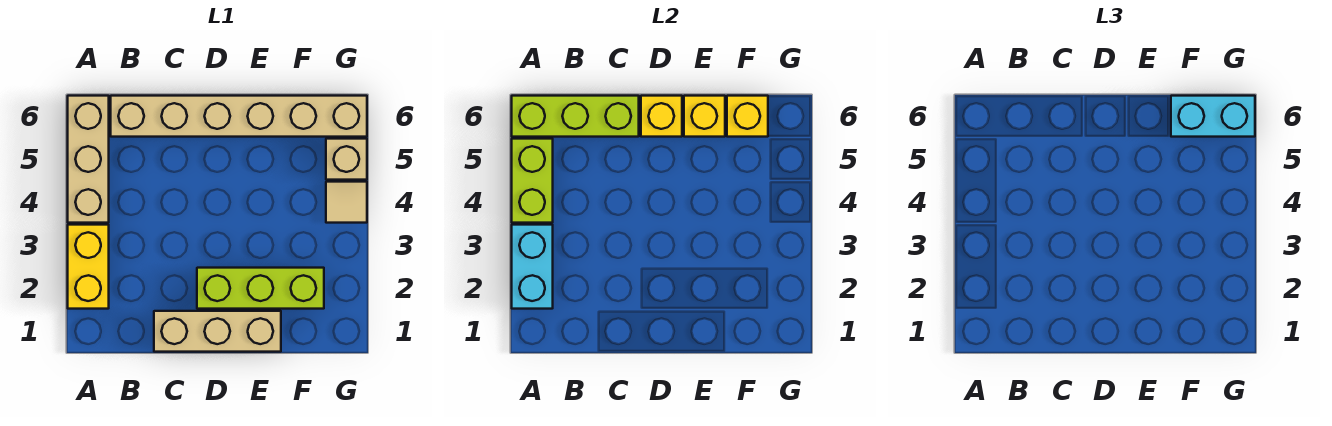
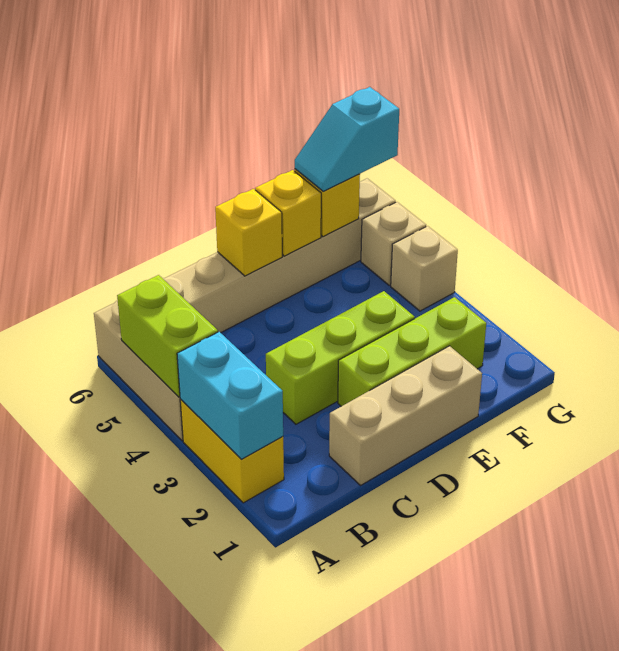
lime 1x3 brick [512,96,639,137] -> lime 1x3 brick moved to [266,291,415,424]
cyan 1x2 brick [1171,96,1255,137] -> cyan 1x2 slope [295,87,399,191]
tan 1x1 tile [326,182,367,223] -> tan 1x1 brick [391,226,458,311]

